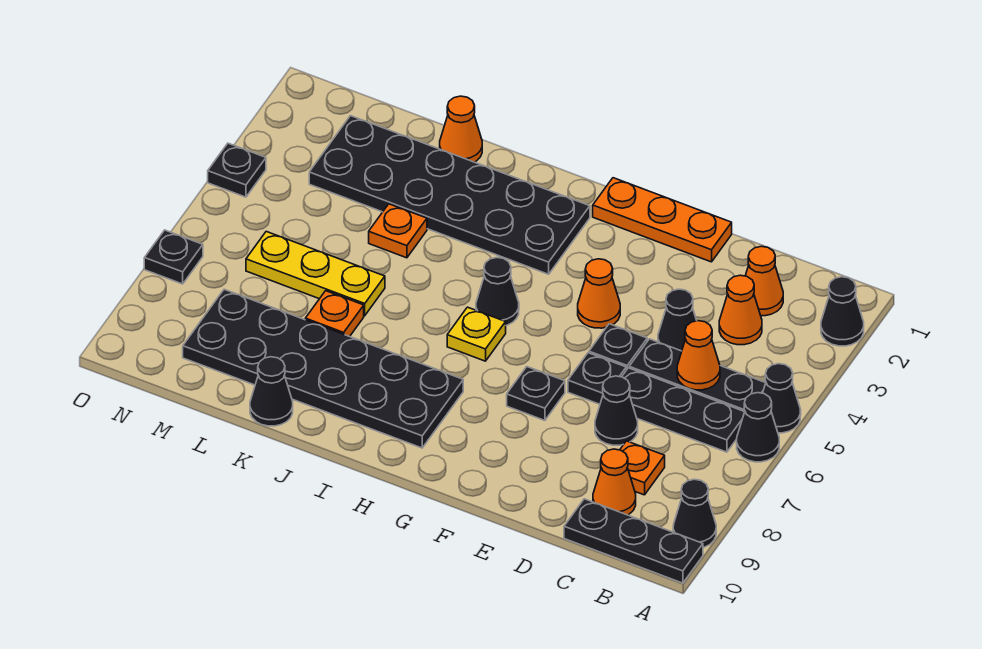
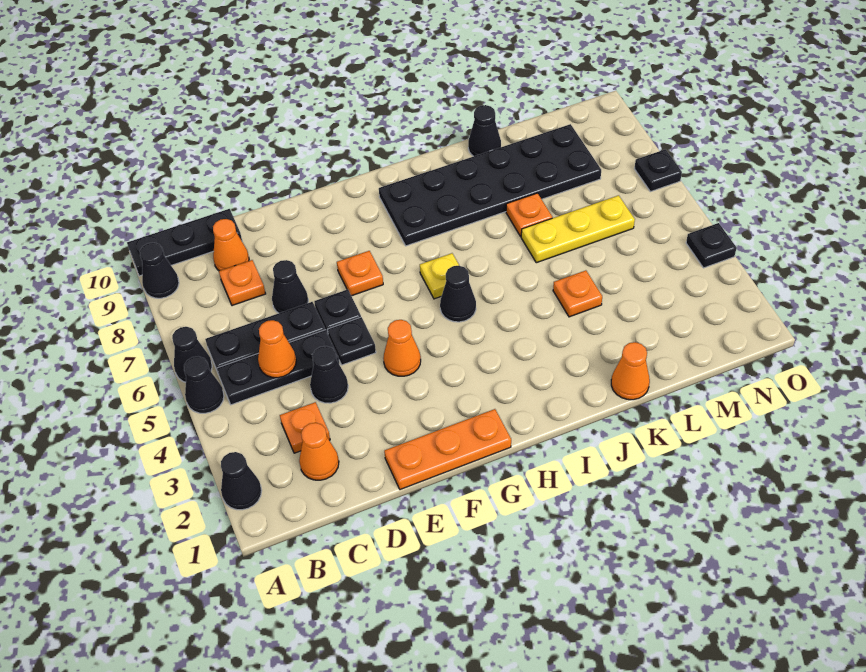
orange 1x1 cone [719,275,762,345] -> orange 1x1 plate [280,402,330,453]
black 1x1 plate [507,367,565,420] -> orange 1x1 plate [337,251,383,296]
black 2x6 plate [309,116,590,274] -> none

